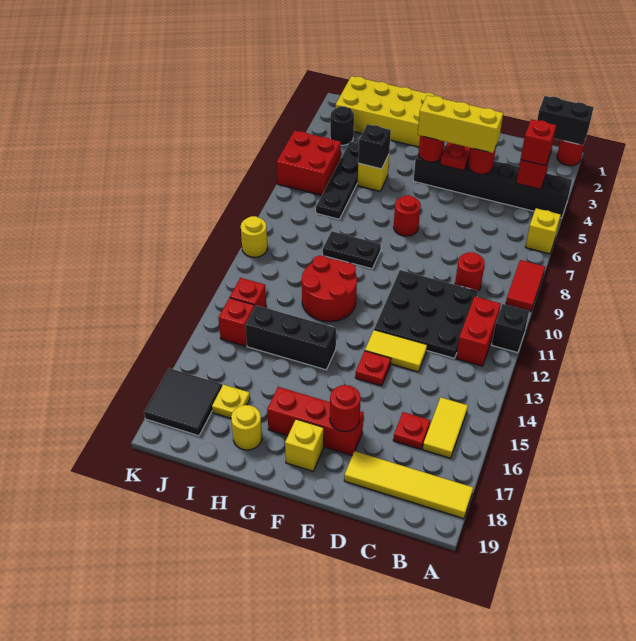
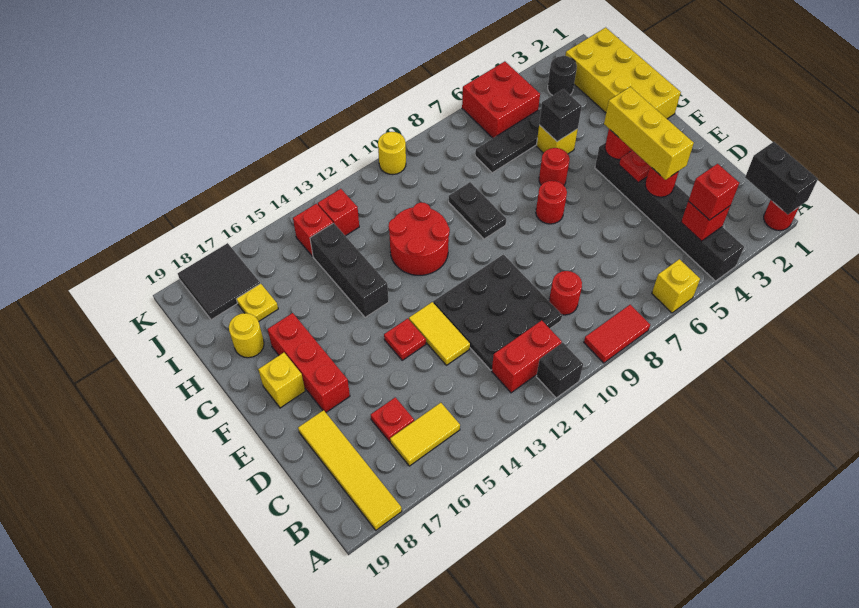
red 1x1 round brick [330,385,361,432] -> red 1x1 round brick moved to [539,148,570,185]

